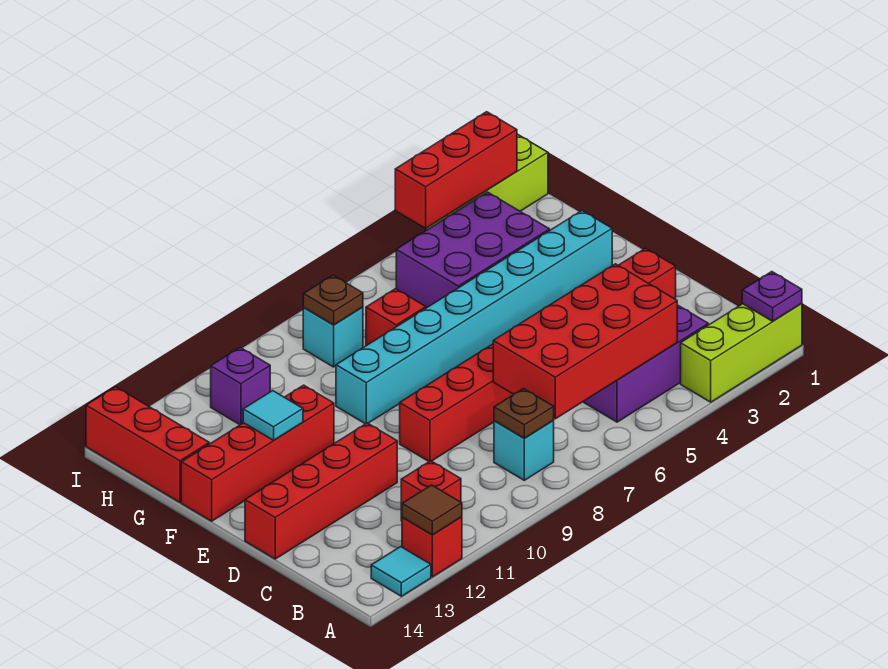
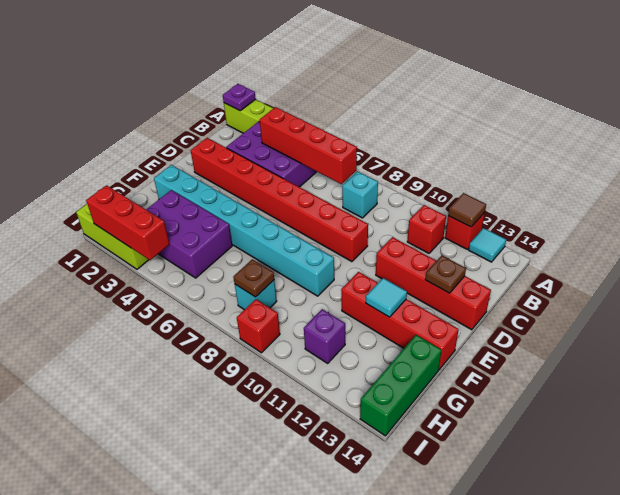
red 2x4 brick [493,264,677,419] -> red 1x4 brick [260,107,357,184]
brown 1x1 plate [494,389,554,438] -> brown 1x1 plate moved to [425,256,466,293]
red 1x1 brick [366,289,426,346] -> red 1x1 brick moved to [237,299,280,353]
red 1x3 brick [86,387,209,502] -> green 1x3 brick [360,335,442,436]

